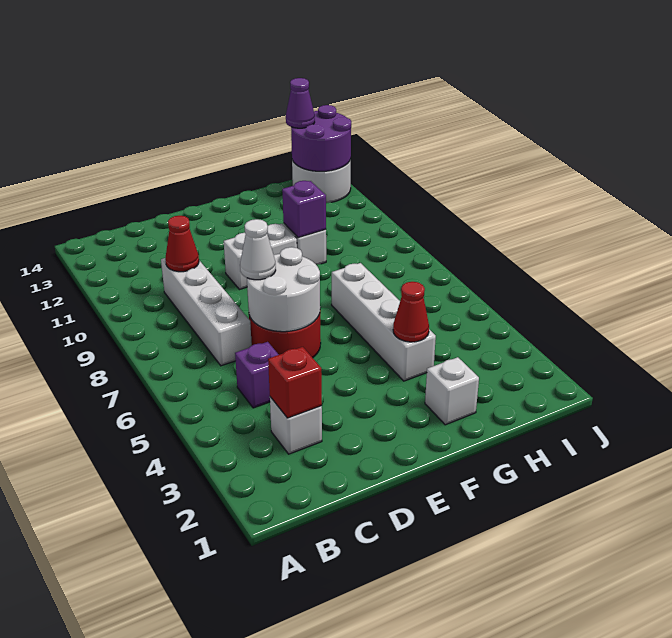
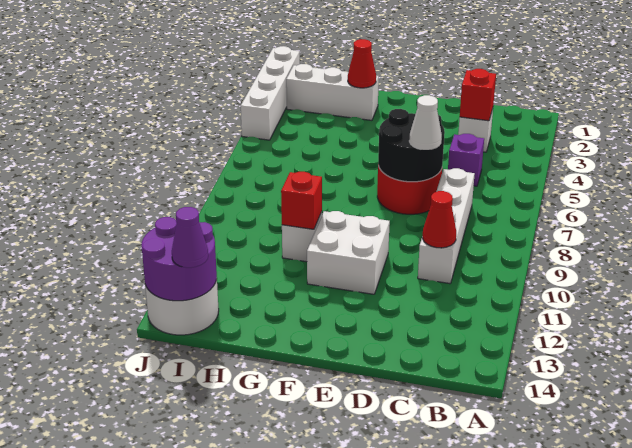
white 2x2 round brick [247,247,320,332] -> black 2x2 round brick [378,109,445,182]
white 1x2 brick [224,224,297,289] -> white 2x2 brick [307,211,390,294]
white 1x1 brick [425,357,479,425] -> white 1x3 brick [286,64,379,120]
white 1x4 brick [332,263,436,381] -> white 1x4 brick moved to [241,46,300,140]
red 1x1 cone [393,282,429,342] -> red 1x1 cone moved to [348,39,376,88]
purple 1x1 brick [282,181,326,238] -> red 1x1 brick [281,172,322,229]

